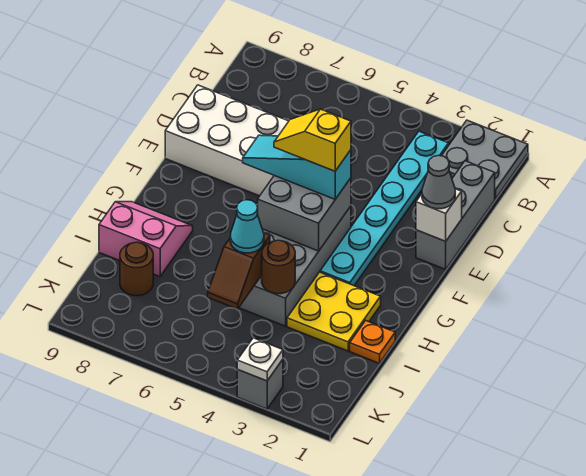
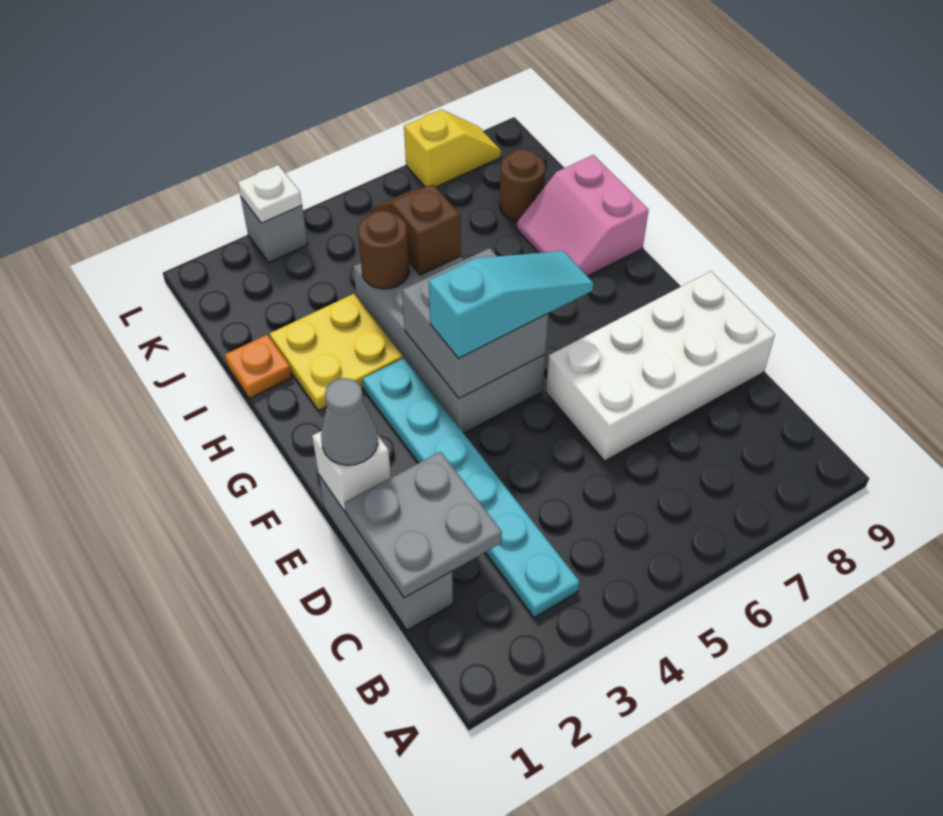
grey 2x2 plate [442,120,528,199] -> grey 2x2 plate moved to [345,452,502,598]
yellow 1x2 slope [274,109,351,171] -> yellow 1x2 slope moved to [404,109,501,187]
pink 2x2 slope [99,202,193,276] -> pink 2x2 slope turned to [517,155,649,276]
cyan 1x1 cone [230,200,264,253] -> none

